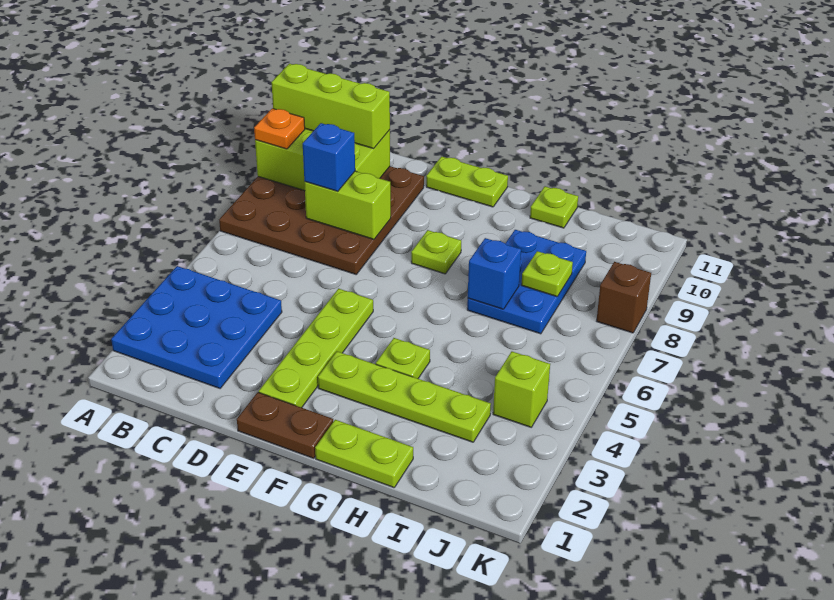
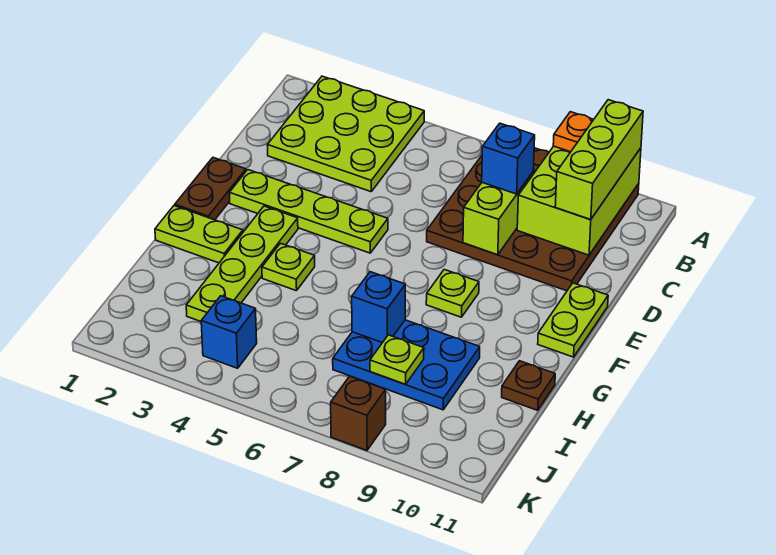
blue 3x3 plate [111,266,282,388] -> lime 3x3 plate [267,76,424,192]
lime 1x2 plate [315,420,413,488] -> lime 1x2 plate turned to [155,206,243,263]
lime 1x1 plate [530,186,578,228] -> brown 1x1 plate [502,361,555,410]
lime 1x1 brick [493,352,550,427] -> blue 1x1 brick [201,296,257,368]

